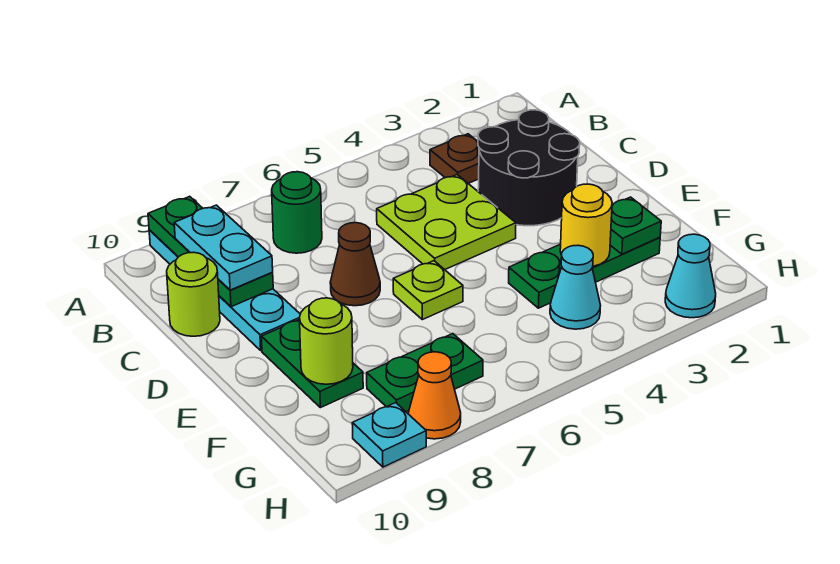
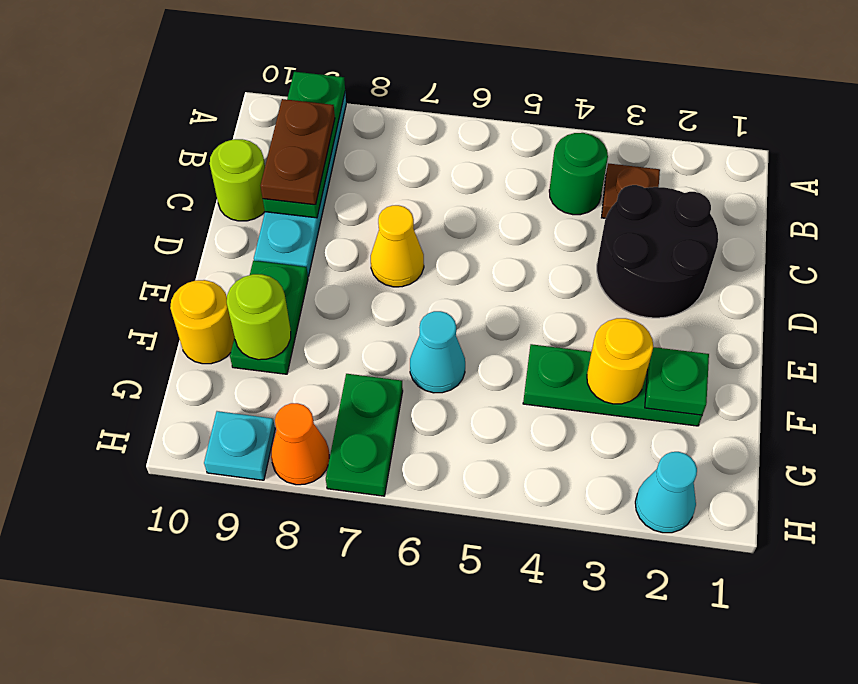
green 1x1 round brick [272,172,322,253] -> green 1x1 round brick moved to [549,133,608,215]
cyan 1x2 plate [174,205,273,290] -> brown 1x2 plate [261,99,335,205]
lime 2x2 plate [377,175,516,270] -> none
brown 1x1 cone [330,223,380,306] -> yellow 1x1 cone [371,205,424,287]
lime 1x1 plate [393,261,463,320] -> none
none -> yellow 1x1 round brick [170,280,235,364]
cyan 1x1 cone [550,245,601,329] -> cyan 1x1 cone moved to [410,311,465,393]
green 1x2 plate [367,334,483,412] -> green 1x2 plate turned to [326,374,403,496]

